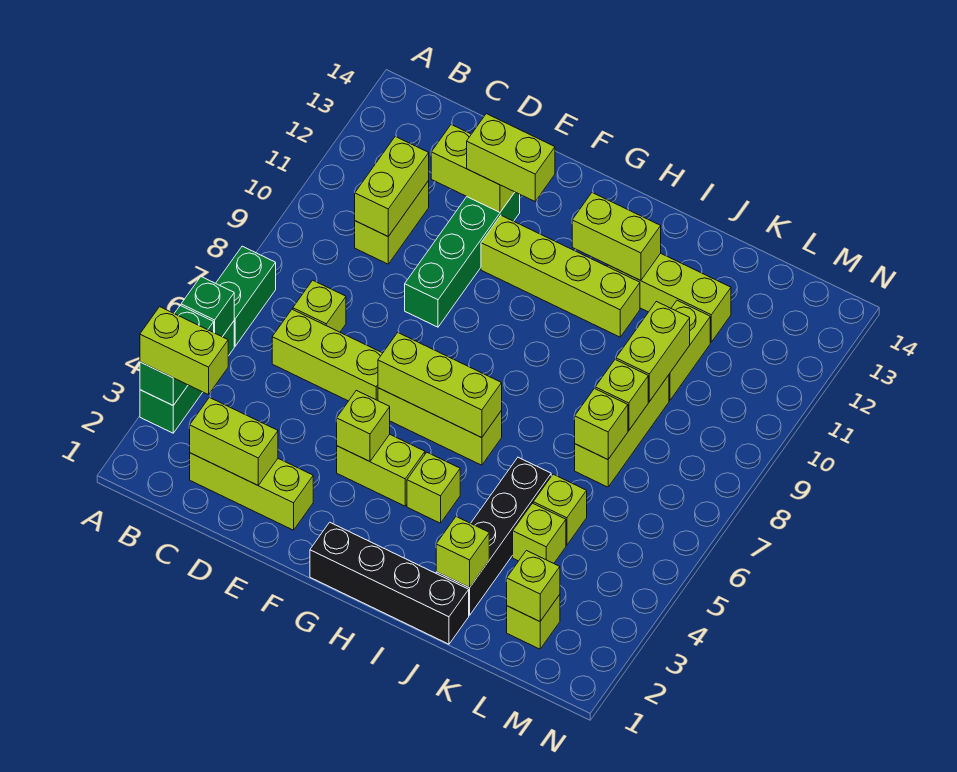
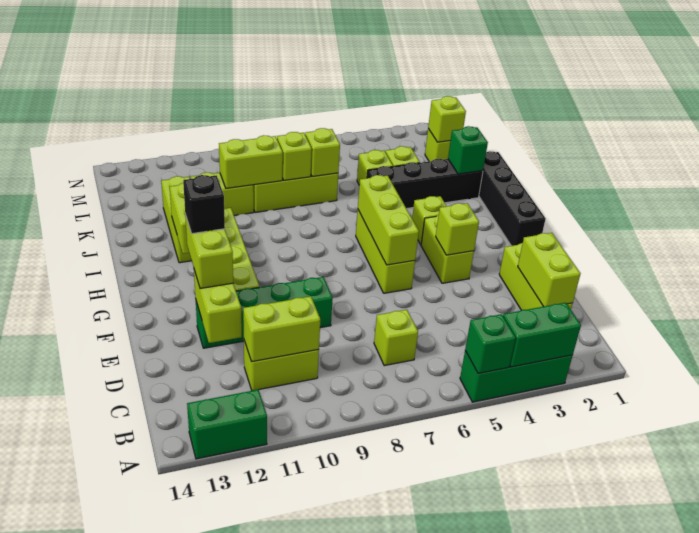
lime 1x2 brick [140,307,228,395] -> none
green 1x2 brick [216,246,276,346] -> green 1x2 brick moved to [187,390,267,459]
lime 1x3 brick [272,309,382,401] -> none
none -> black 1x1 brick [183,175,225,234]
lime 1x1 brick [436,516,489,588] -> green 1x1 brick [448,126,488,174]

